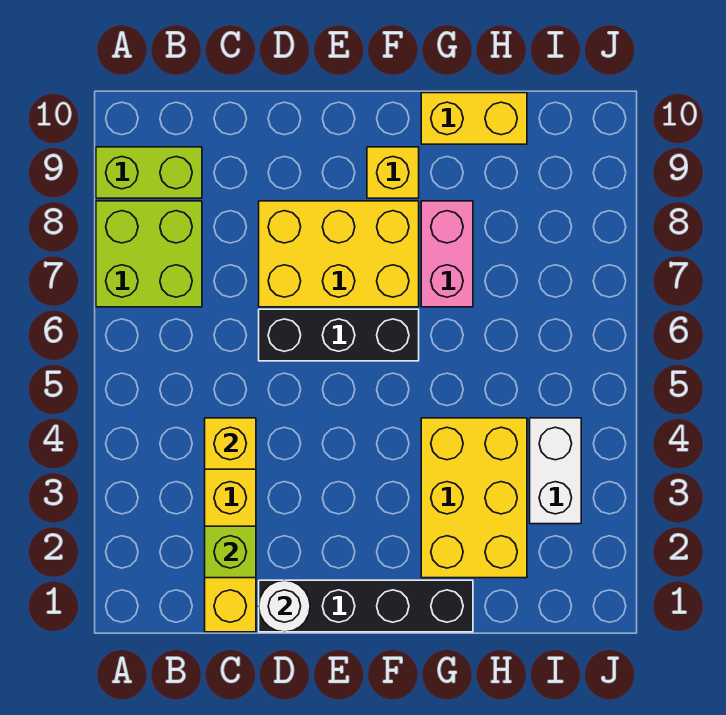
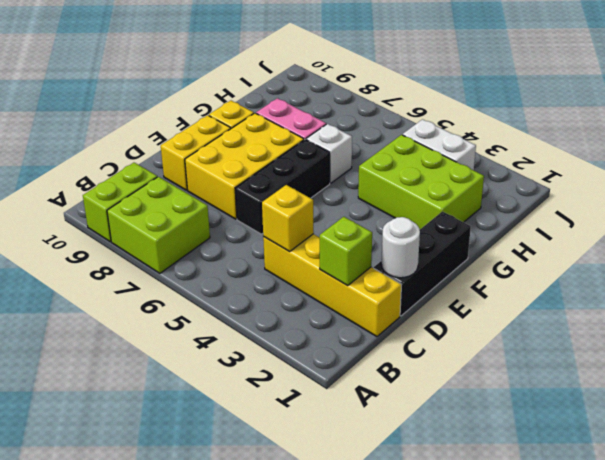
black 1x4 brick [259,580,473,632] -> black 1x3 brick [374,212,471,316]
yellow 2x3 brick [421,418,527,578] -> lime 2x3 brick [358,135,484,229]
none -> white 1x1 brick [306,124,352,183]
yellow 1x2 brick [421,93,527,144] -> yellow 1x2 brick moved to [161,115,231,190]

